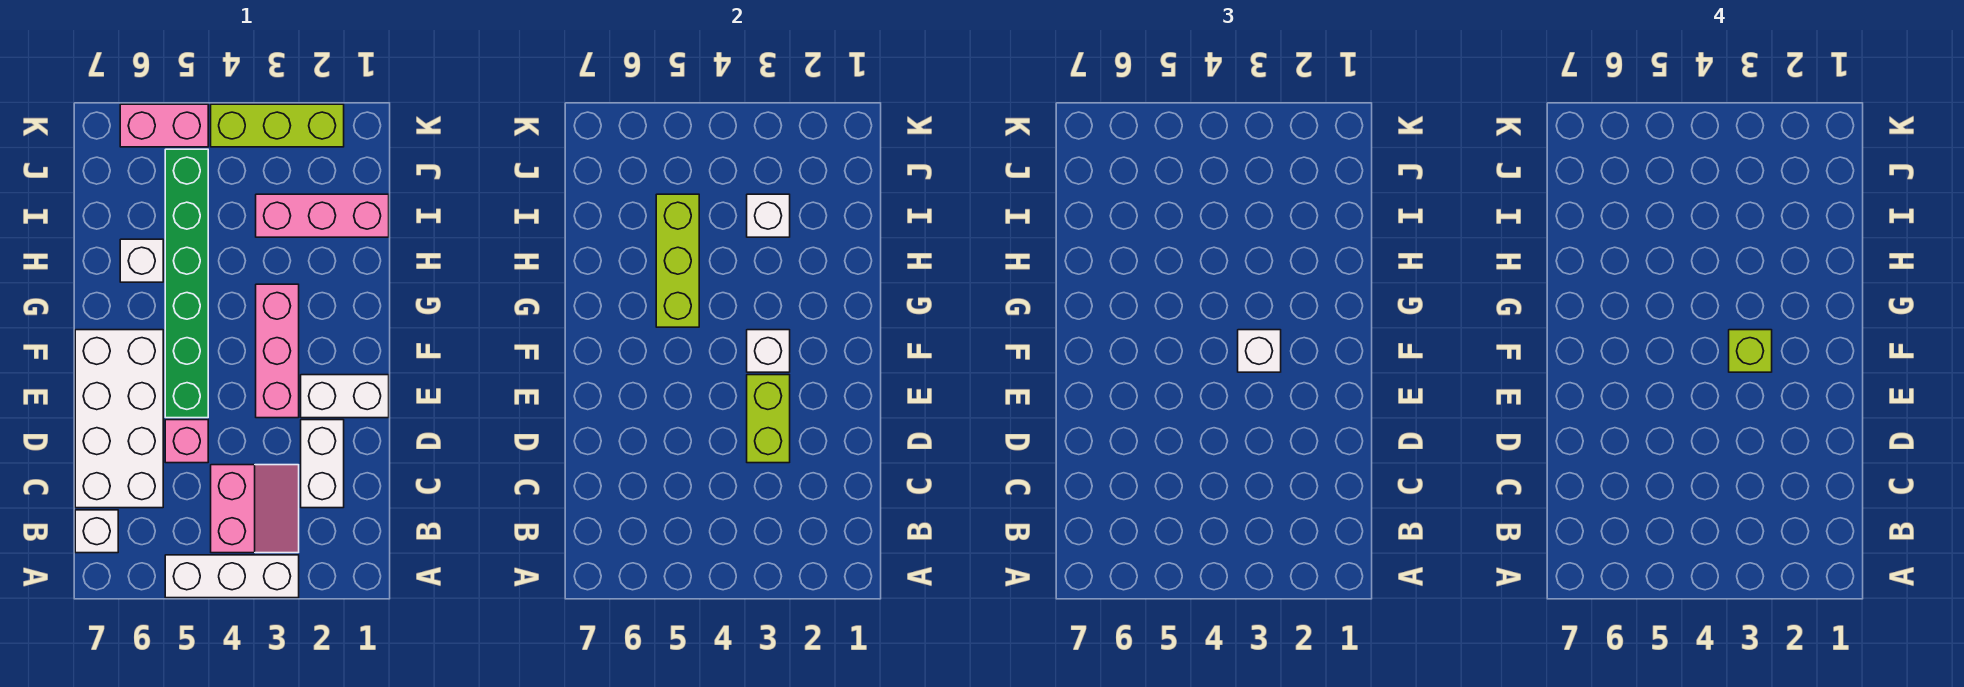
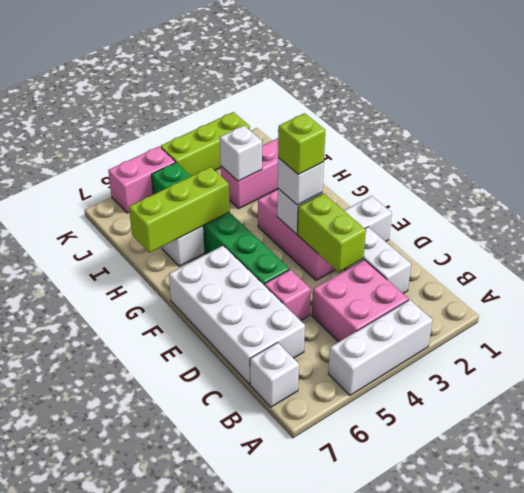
pink 2x2 slope [211,465,299,553] -> pink 2x2 brick [312,260,409,342]
lime 1x3 brick [656,194,699,327] -> lime 1x3 brick turned to [129,167,230,253]

